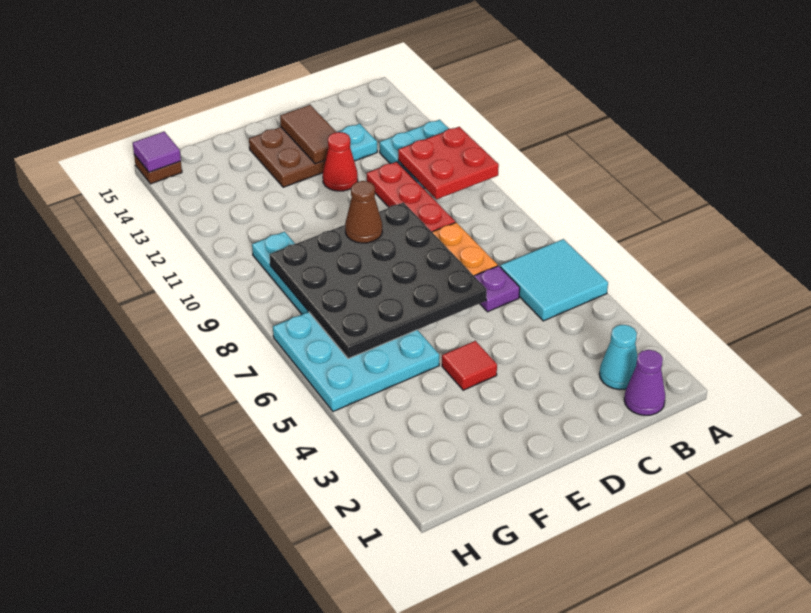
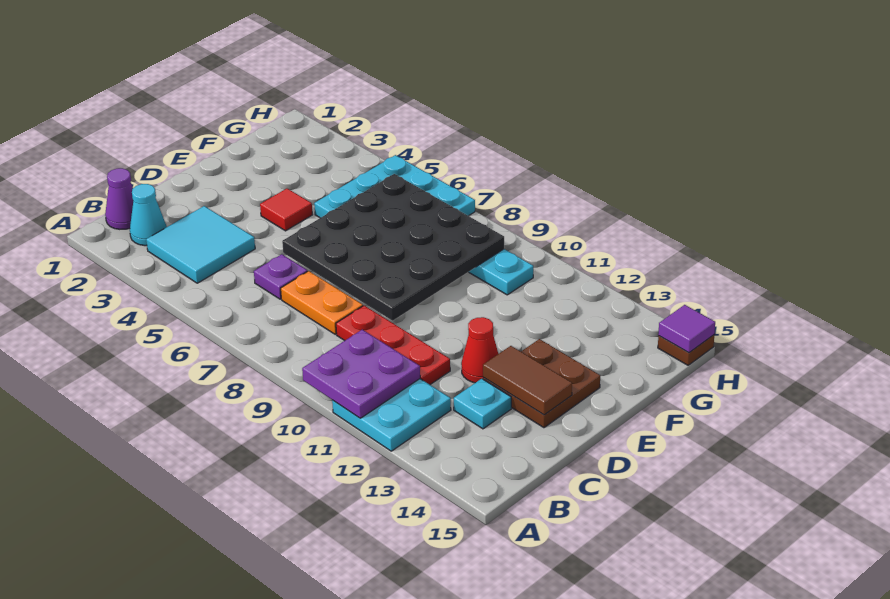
cyan 2x2 tile [500,239,608,321] -> cyan 2x2 tile moved to [146,206,255,283]
red 2x2 plate [398,127,499,199] -> purple 2x2 plate [302,330,420,418]
brown 1x1 cone [345,181,382,243] -> none

